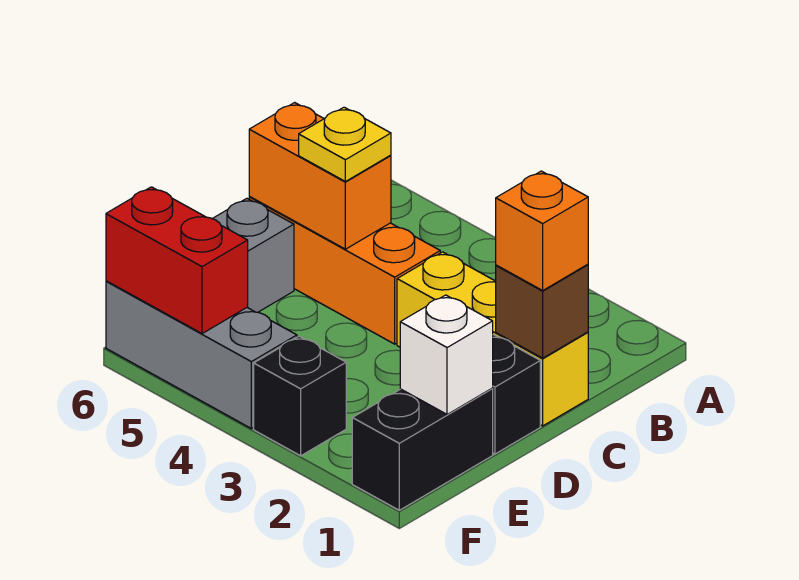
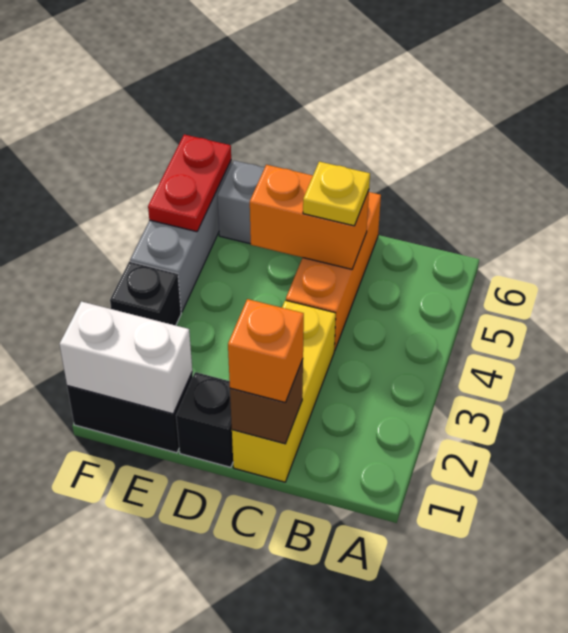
orange 1x2 brick [249,103,391,249] -> orange 1x2 brick turned to [250,165,369,269]
white 1x1 brick [400,295,493,414] -> white 1x2 brick [60,301,192,414]
red 1x2 brick [106,187,248,334] -> red 1x2 plate [148,135,231,232]

